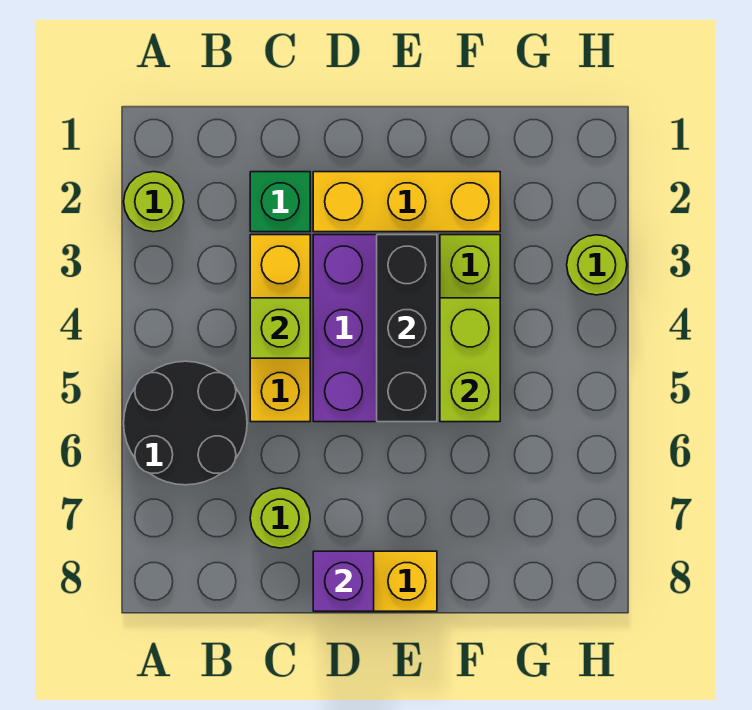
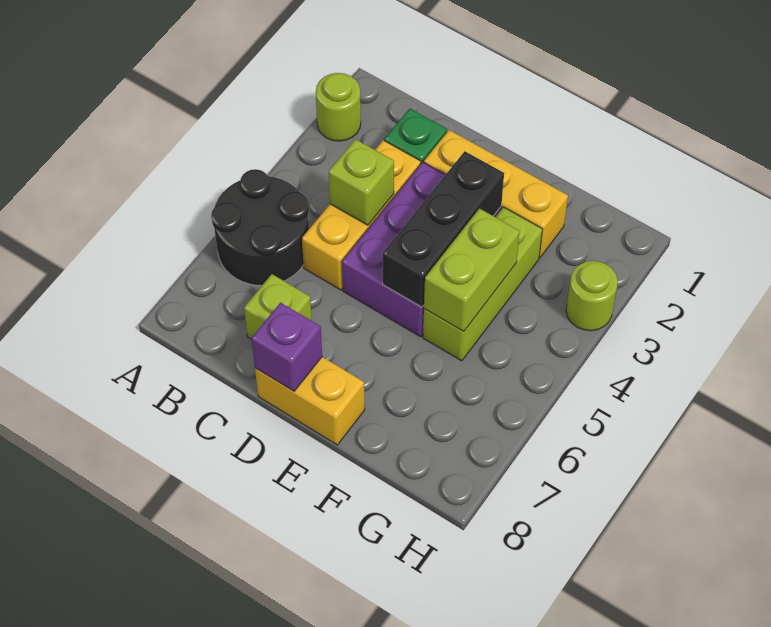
lime 1x1 round brick [250,488,310,548] -> lime 1x1 brick [244,274,312,339]

